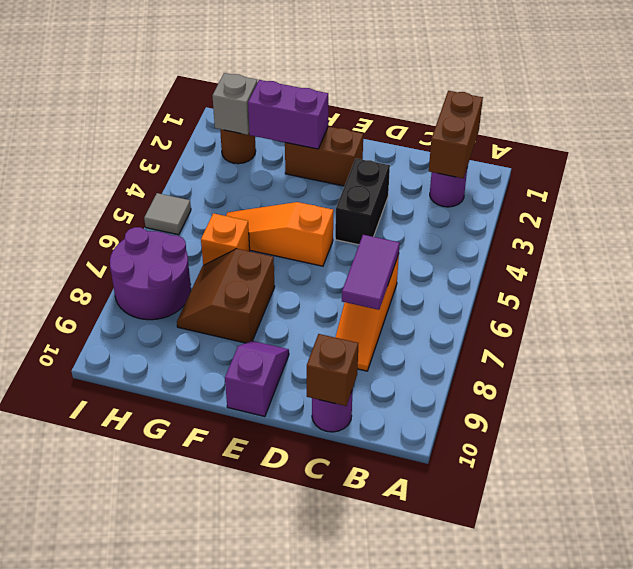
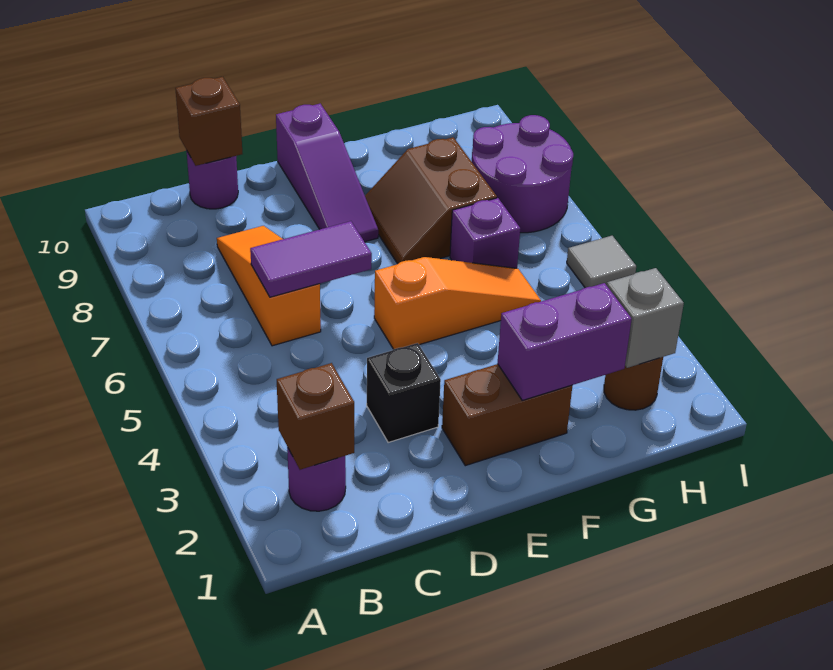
brown 1x2 brick [429,91,483,178] -> brown 1x1 brick [277,363,354,470]
purple 1x2 tile [342,235,400,310] -> purple 1x2 tile turned to [250,221,372,297]
black 1x2 brick [335,158,390,245] -> black 1x1 brick [367,343,441,442]
purple 1x2 slope [225,341,289,417] -> purple 1x3 slope [276,104,378,242]
brown 2x2 slope [177,249,275,343] -> brown 2x2 slope turned to [365,137,497,264]
orange 1x1 brick [201,213,250,265] -> purple 1x1 brick [450,198,520,268]

